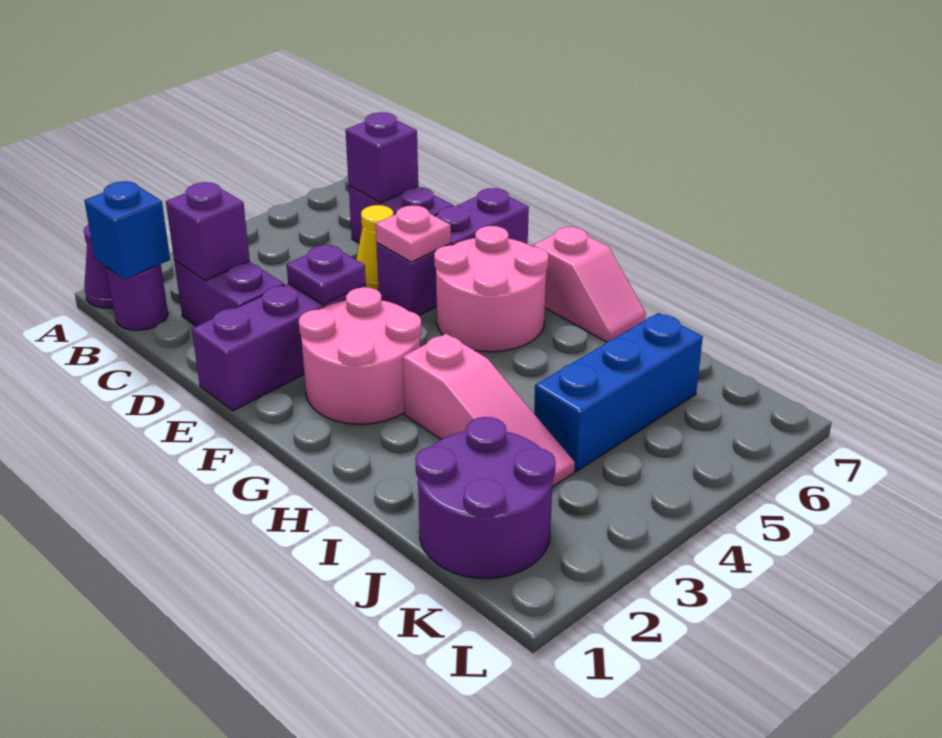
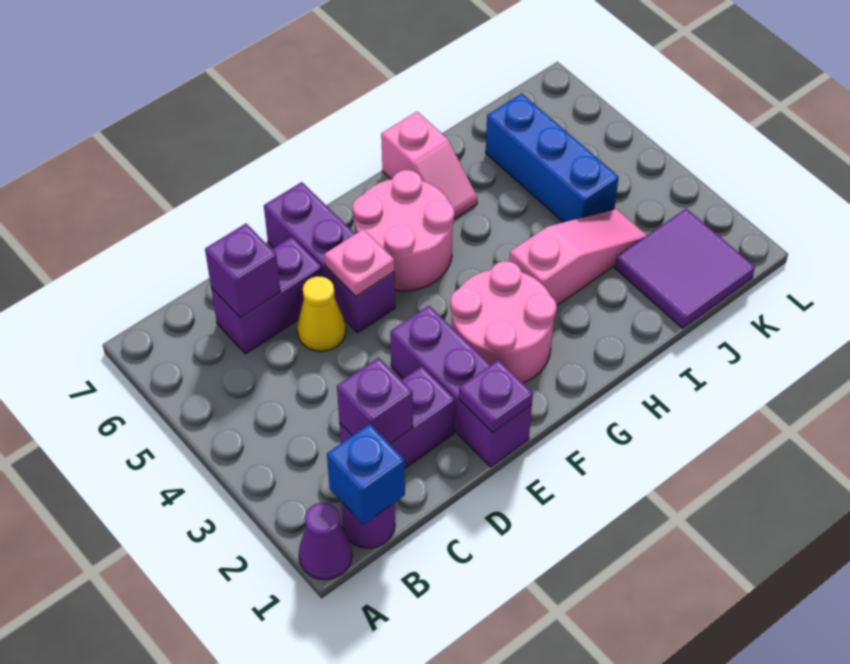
purple 1x1 plate [287,244,366,305] -> purple 1x1 plate moved to [459,360,533,432]
pink 1x2 slope [533,227,646,342] -> pink 1x2 slope turned to [381,112,477,219]
purple 2x2 round brick [415,417,555,579] -> purple 2x2 tile [615,209,755,328]

